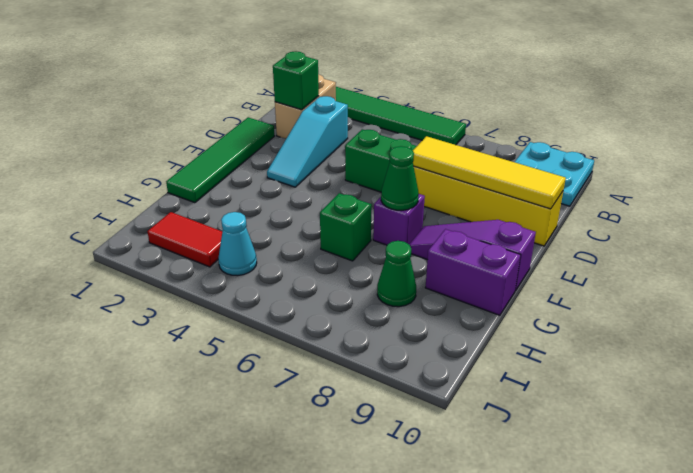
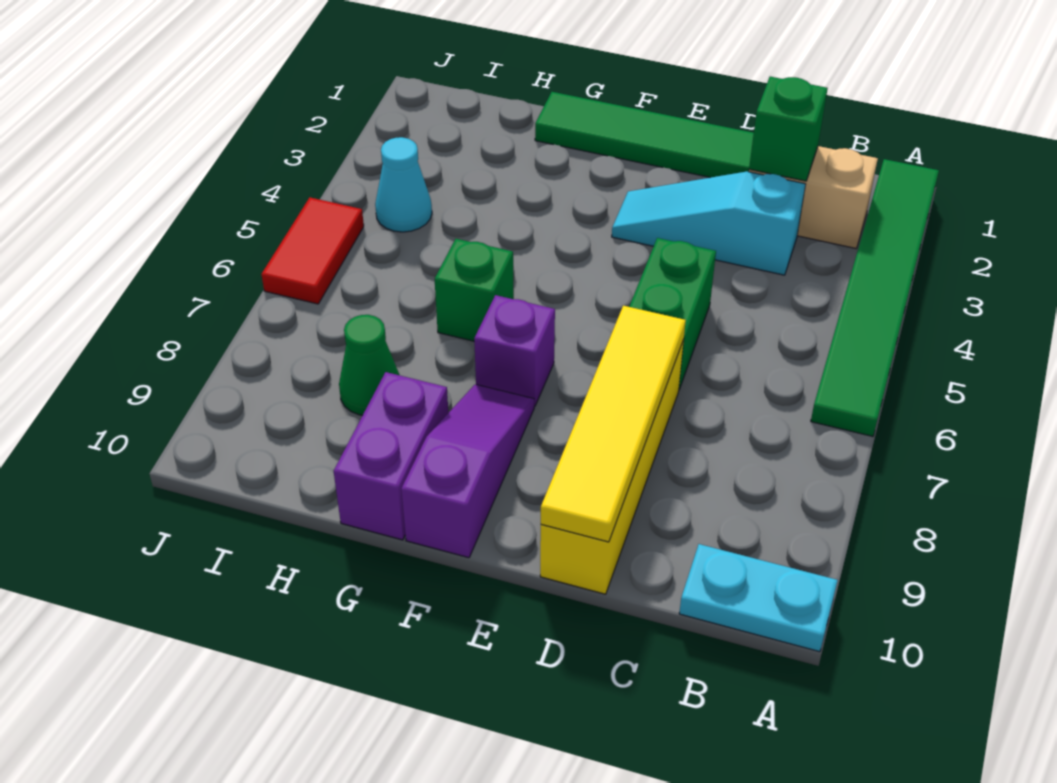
cyan 2x2 plate [515,142,594,206] -> cyan 1x2 plate [679,544,838,652]
green 1x1 cone [381,146,419,210] -> none
red 1x2 tile [147,212,222,267] -> red 1x2 tile moved to [261,198,364,304]

